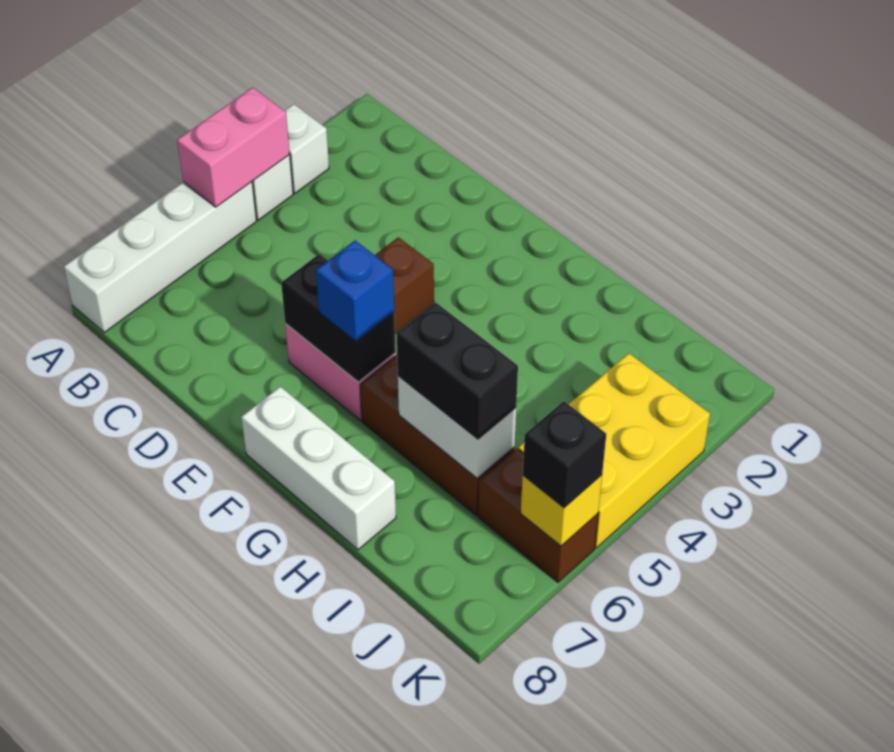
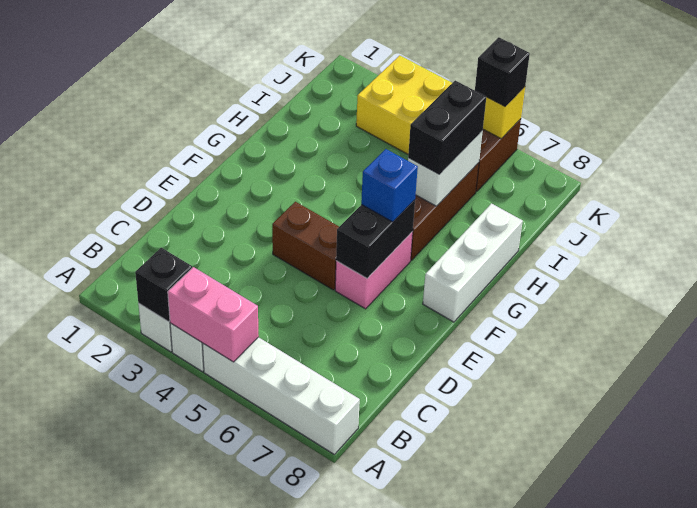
none -> black 1x1 brick [135,248,192,322]

